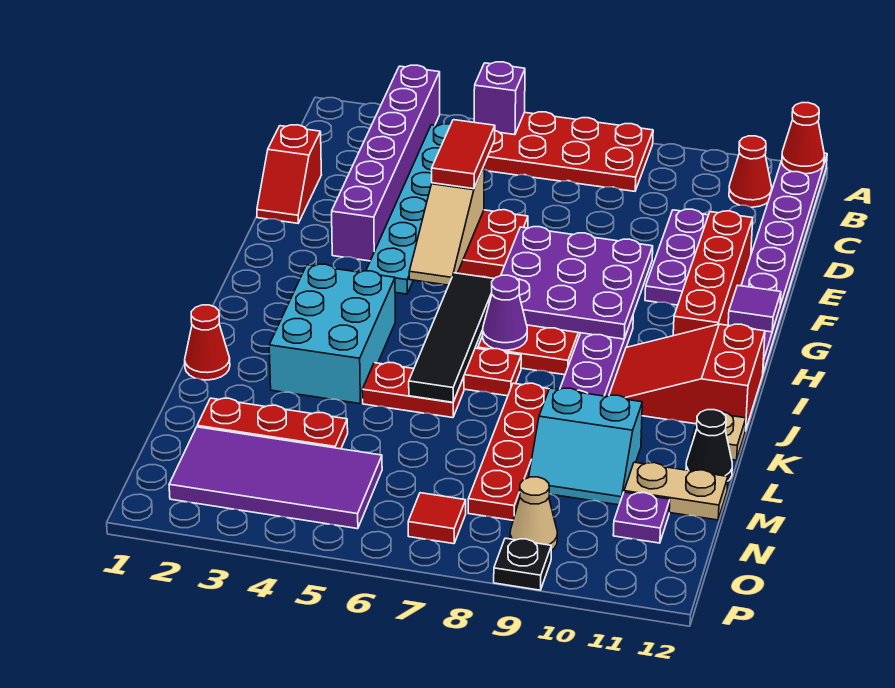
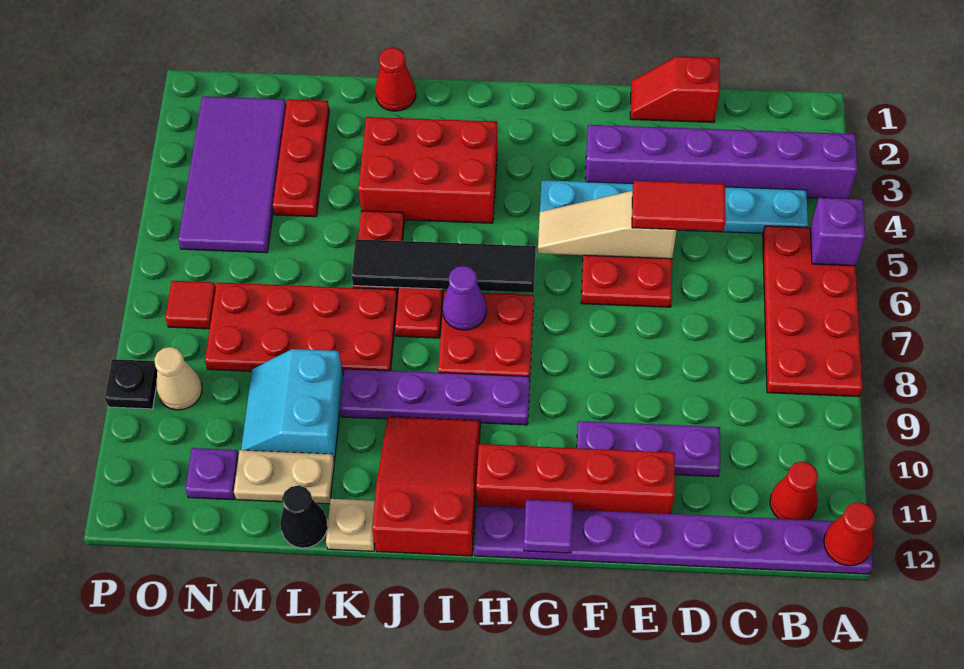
purple 3x3 plate [501,227,653,339] -> none
cyan 2x3 brick [269,264,395,404] -> red 2x3 brick [358,117,497,223]
red 1x4 plate [468,383,549,520] -> red 2x4 plate [205,282,397,375]
tan 1x2 plate [624,462,728,520] -> tan 1x2 plate turned to [234,450,335,504]

